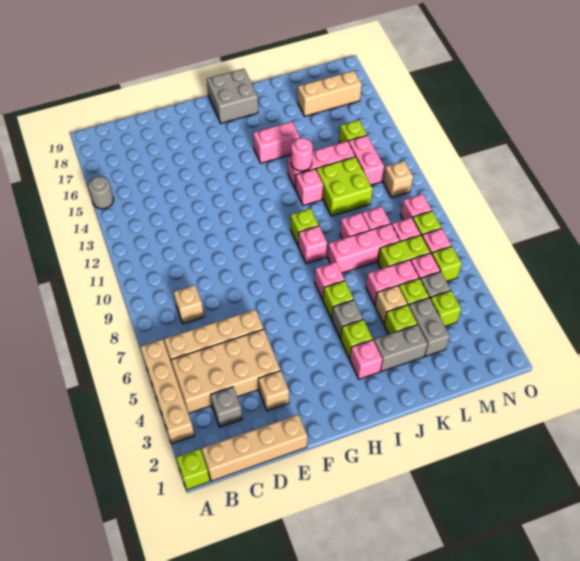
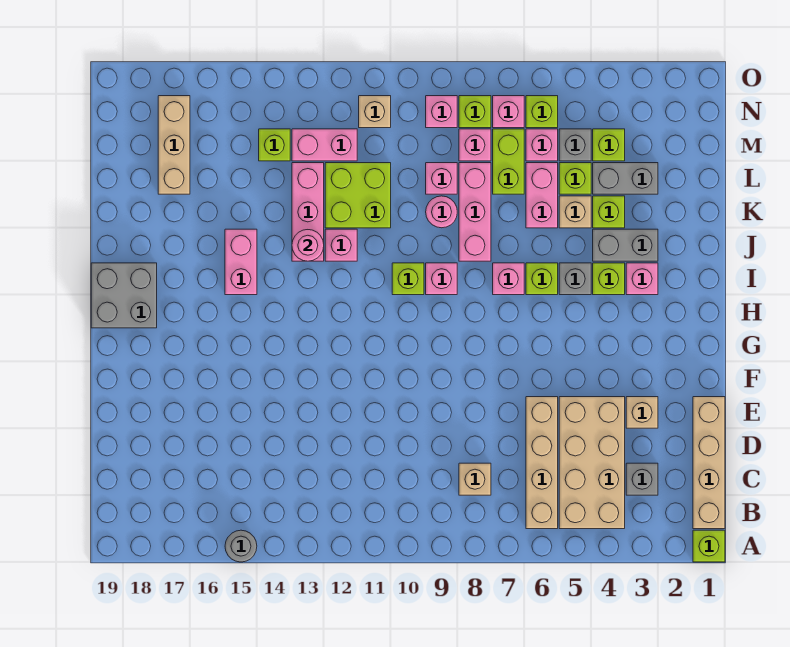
tan 1x4 brick [140,339,194,444] -> none
grey 1x2 brick [374,325,428,372] -> grey 1x2 brick turned to [593,229,658,261]
pink 1x1 brick [340,213,369,239] -> pink 1x1 round brick [426,196,457,228]

